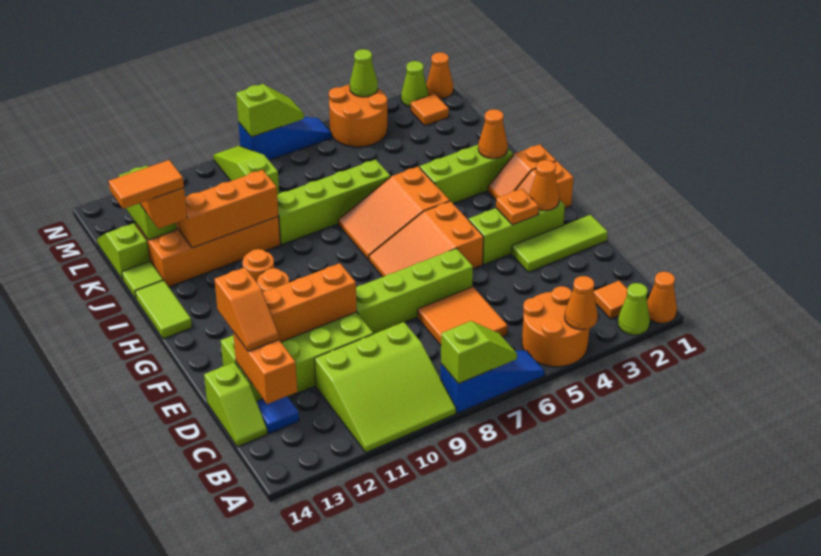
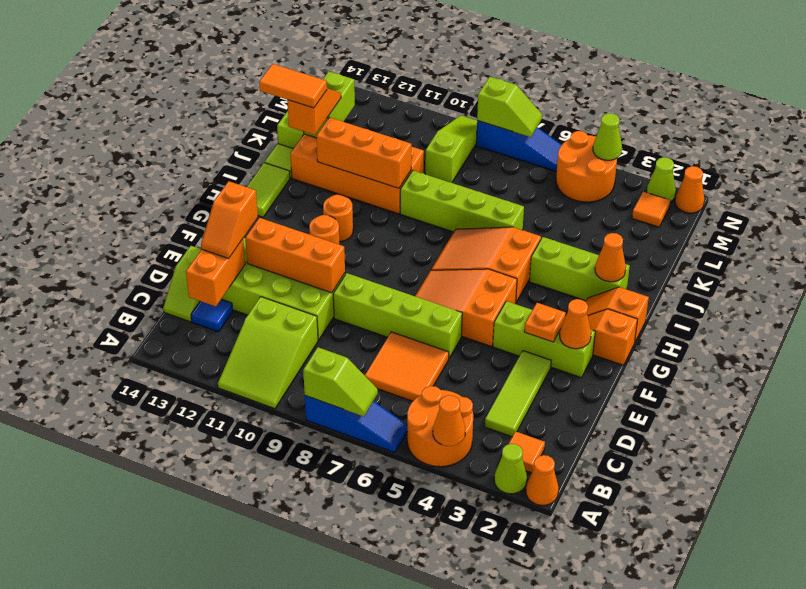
lime 3x3 slope [315,322,456,452] -> lime 2x3 slope [218,297,318,409]
lime 1x3 tile [512,215,608,272] -> lime 1x3 tile turned to [485,351,551,437]

